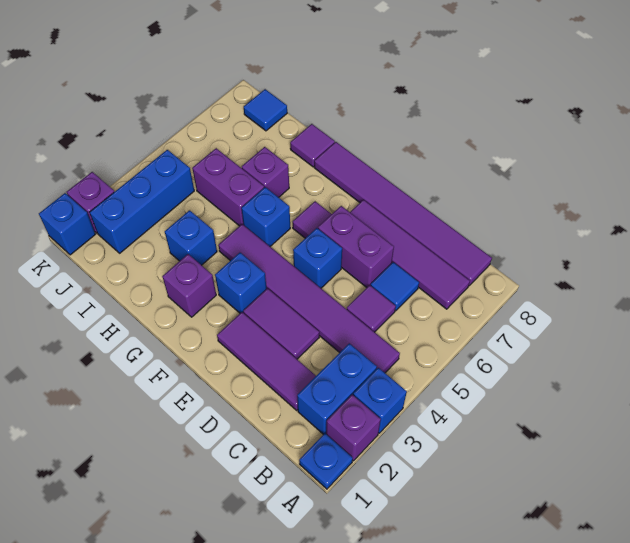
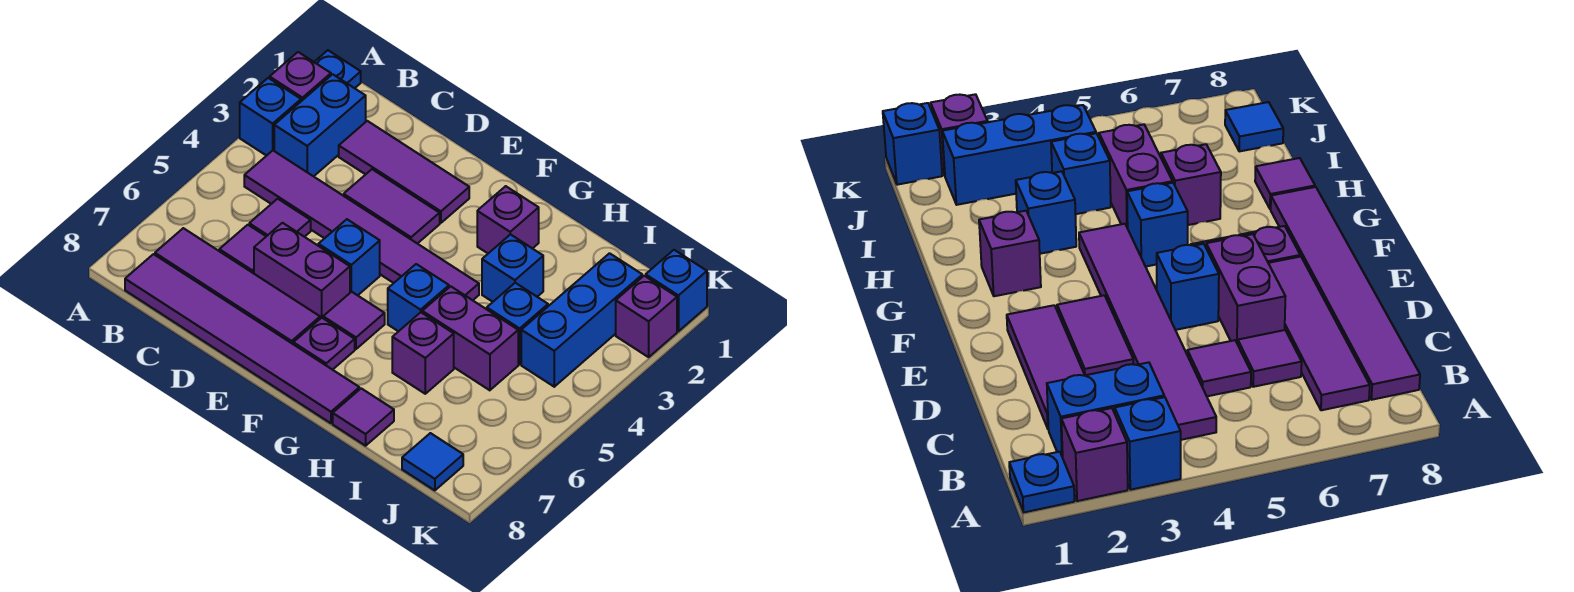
blue 1x1 tile [371,262,419,311] -> purple 1x1 tile [219,225,266,273]
blue 1x1 brick [215,253,266,313] -> blue 1x1 brick moved to [487,283,548,364]
none -> purple 1x1 plate [293,318,355,370]

